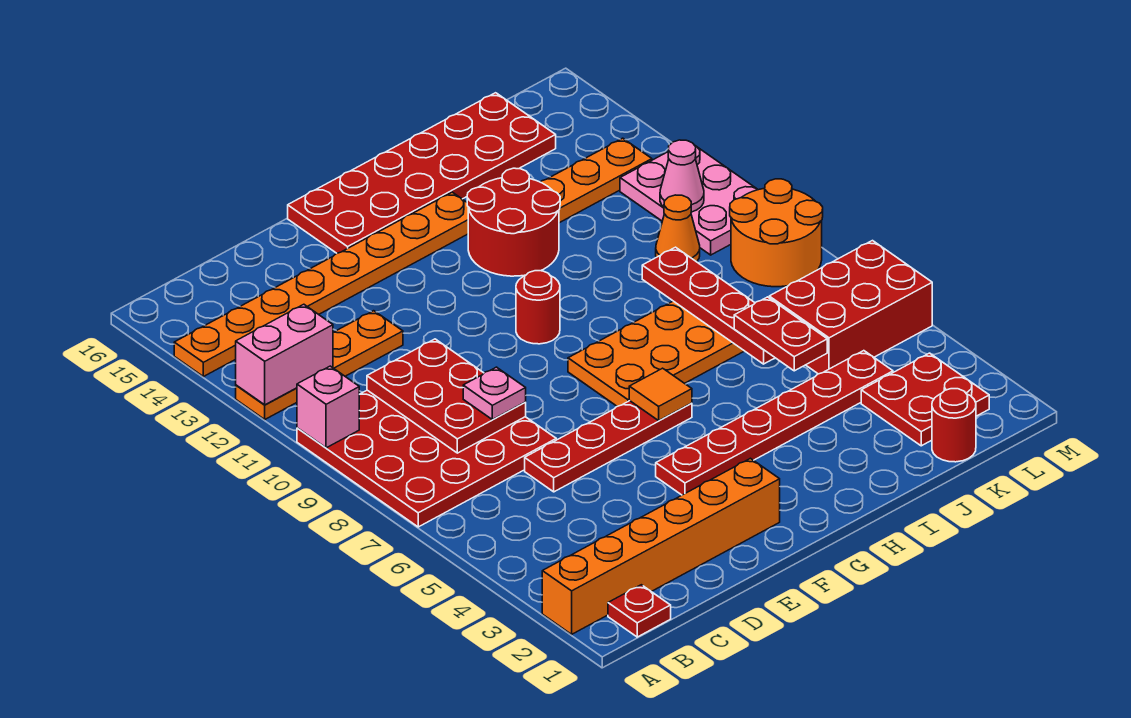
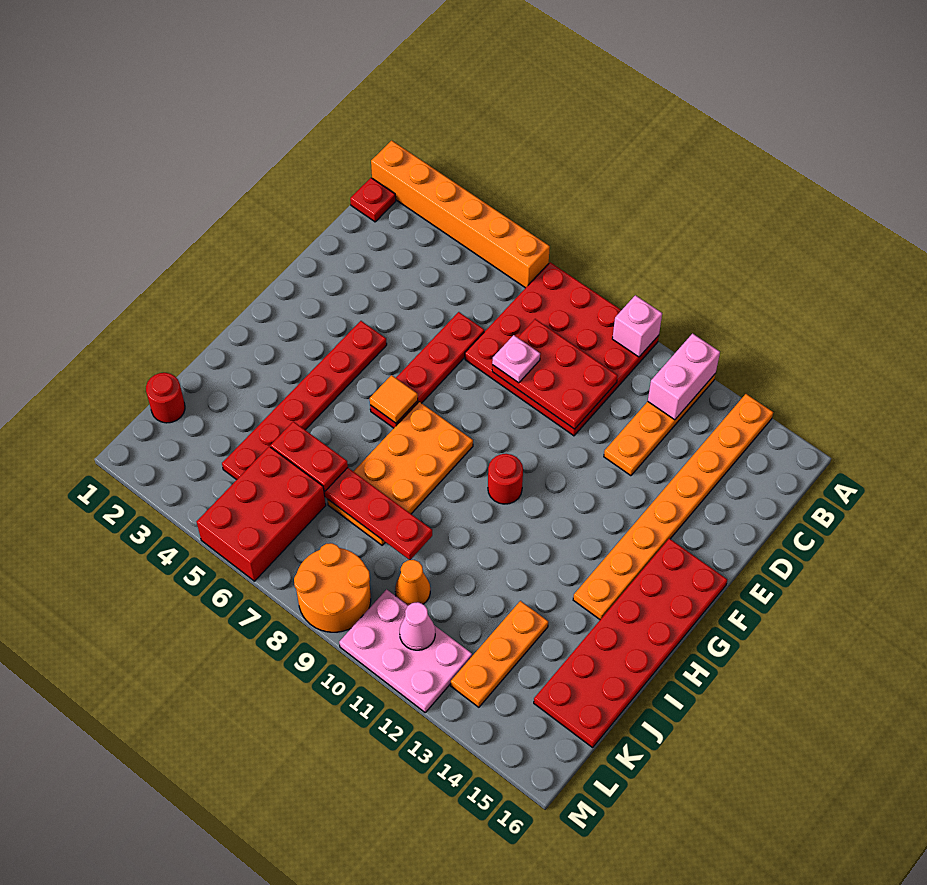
orange 1x6 brick [542,458,780,634] -> orange 1x6 brick turned to [371,140,550,288]
red 2x2 round brick [467,168,560,276] -> none
red 2x2 plate [861,353,989,446] -> none

